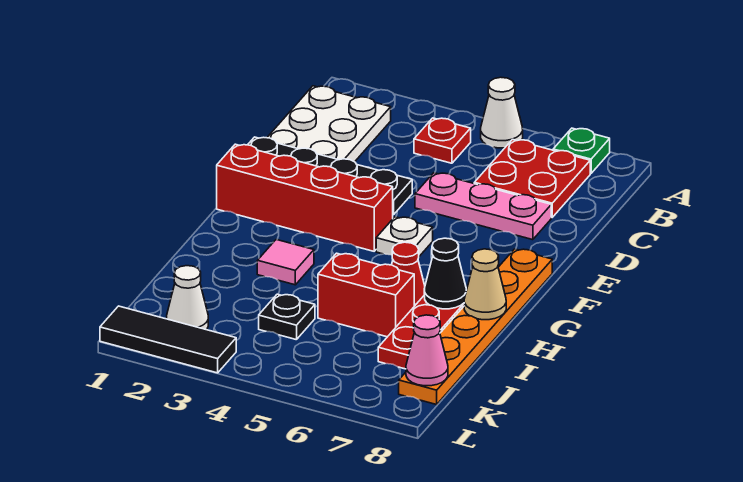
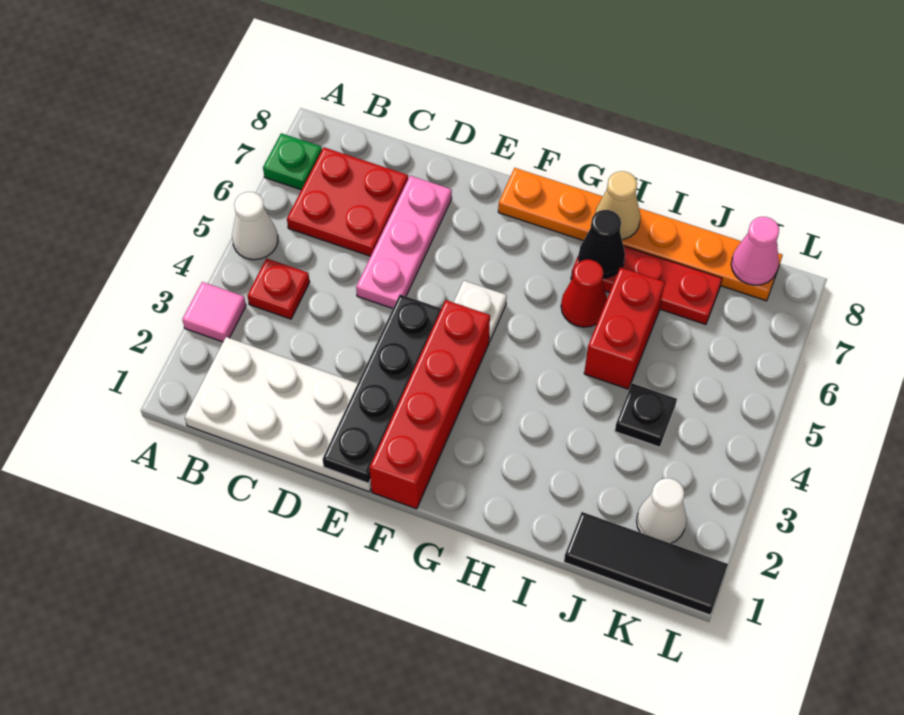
pink 1x1 tile [257,240,314,285] -> pink 1x1 tile moved to [182,282,246,342]
black 1x3 tile [100,306,236,373] -> black 1x3 tile turned to [564,512,728,615]

